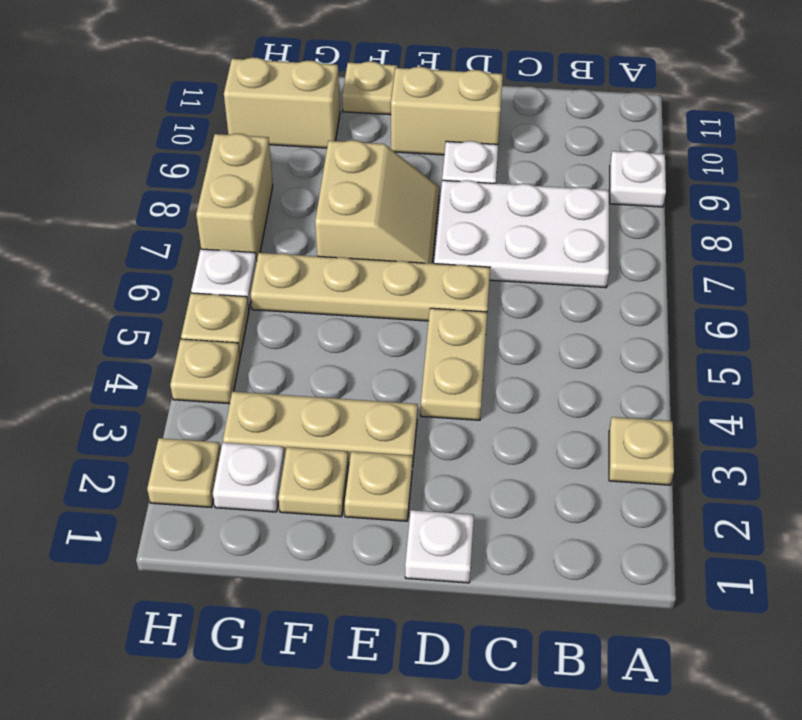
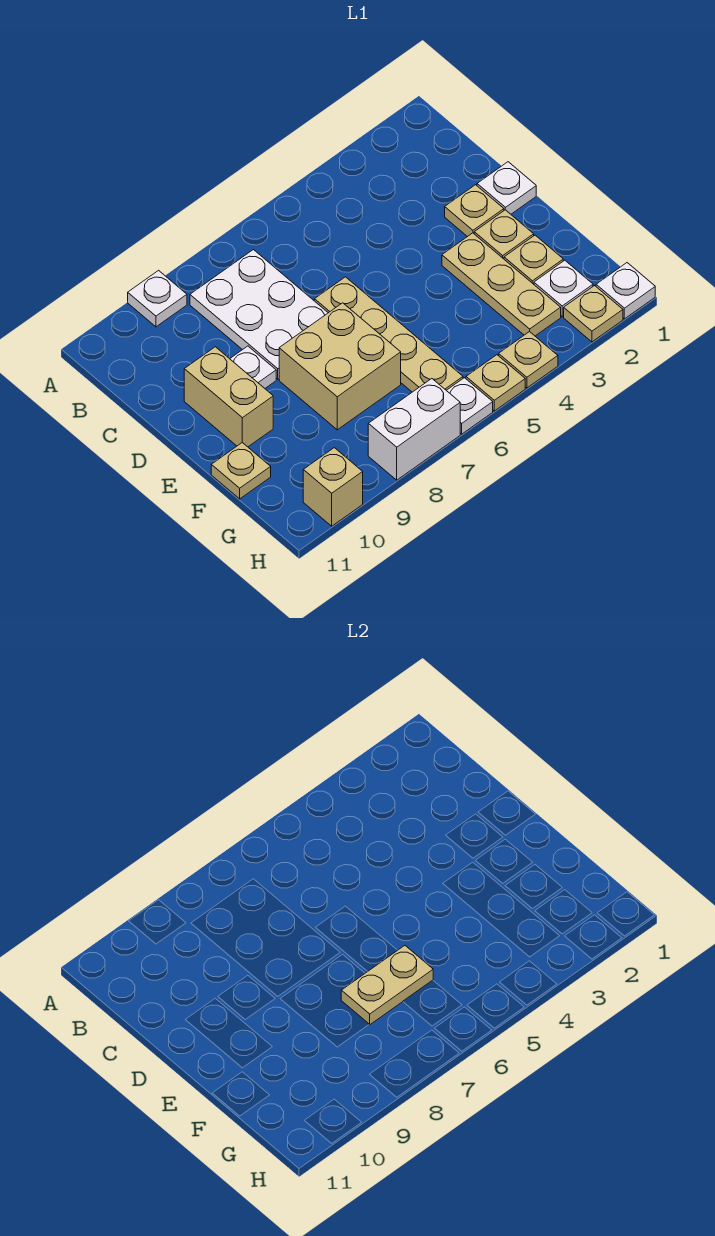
tan 1x1 plate [609,417,674,485] -> tan 1x1 plate moved to [445,185,504,237]
tan 1x2 plate [421,308,487,420] -> tan 1x2 plate moved to [341,946,433,1025]
tan 2x2 slope [315,140,439,263] -> tan 2x2 brick [279,303,401,430]
tan 1x2 brick [224,57,340,148] -> tan 1x1 brick [303,448,363,526]
none -> white 1x1 plate [596,263,655,319]
tan 1x2 brick [196,134,273,260] -> white 1x2 brick [368,379,460,480]

